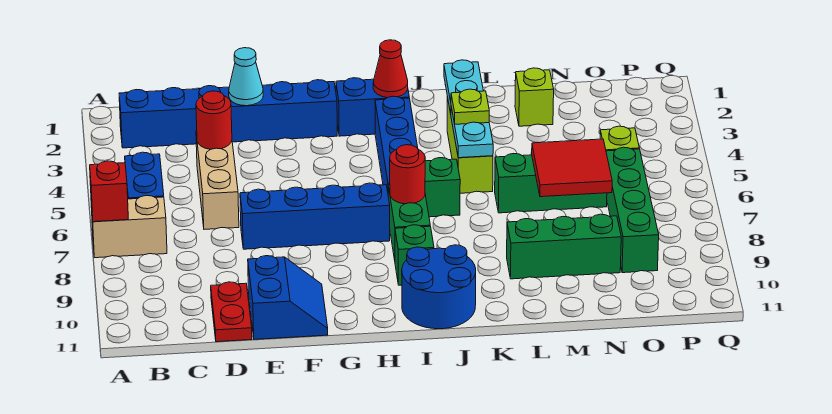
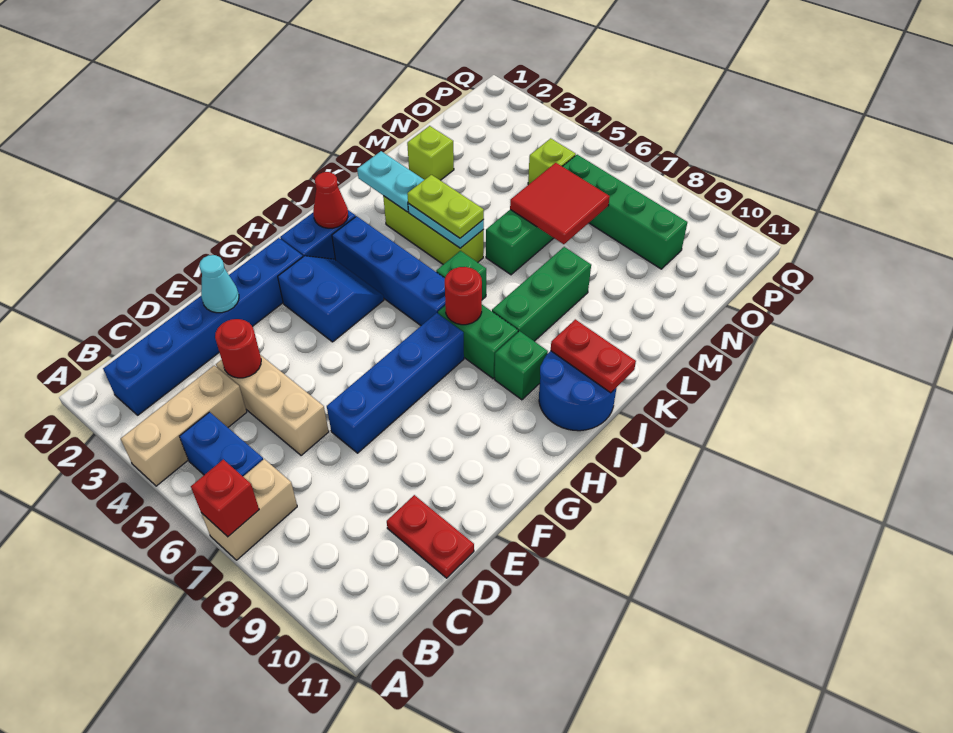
none -> tan 1x3 brick [121,365,247,486]
blue 2x2 slope [248,256,328,339] -> blue 2x2 slope moved to [278,256,384,342]
none -> red 1x2 plate [551,319,636,393]
lime 1x1 plate [451,89,489,124] -> lime 1x2 plate [407,175,484,238]
green 1x3 brick [507,214,621,279] -> green 1x3 brick moved to [492,247,591,341]

